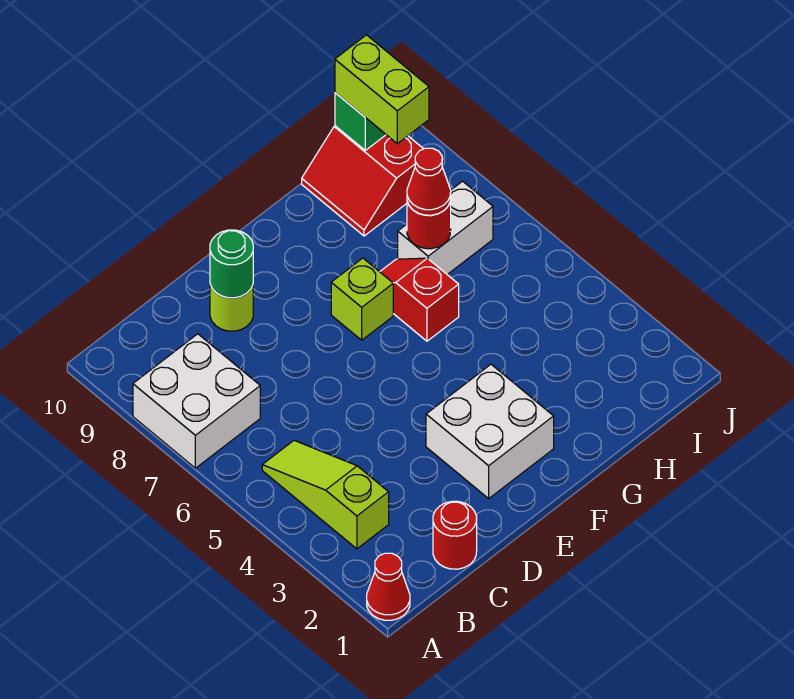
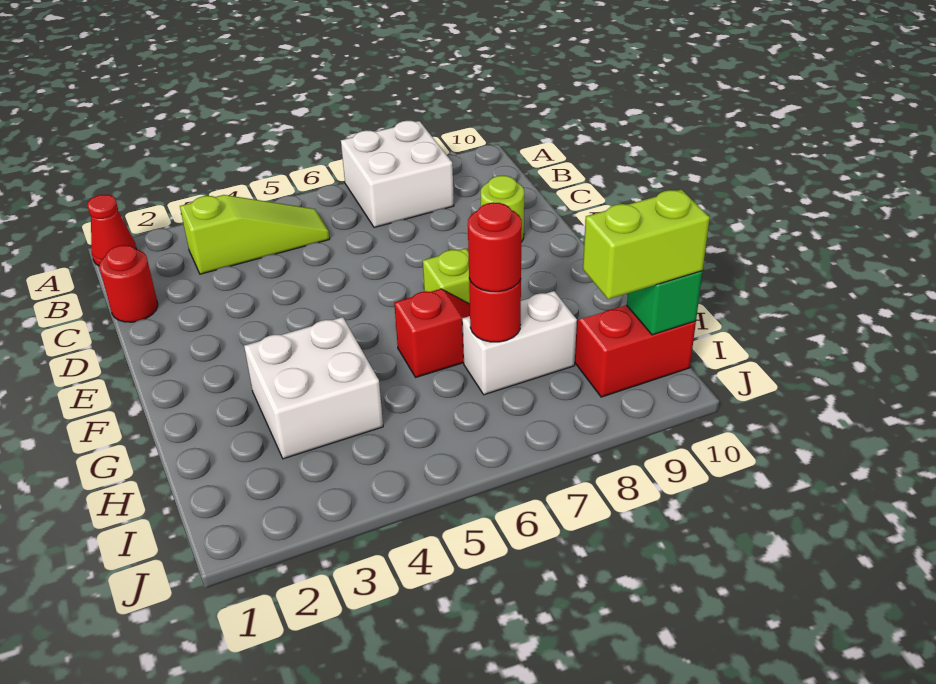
green 1x1 round brick [210,230,253,298] -> none
white 2x2 brick [426,364,554,498] -> white 2x2 brick moved to [244,317,383,459]
white 1x2 brick [398,181,493,275] -> white 1x2 brick turned to [462,291,577,395]
red 1x1 cone [407,148,451,215] -> red 1x1 round brick [468,202,522,292]

